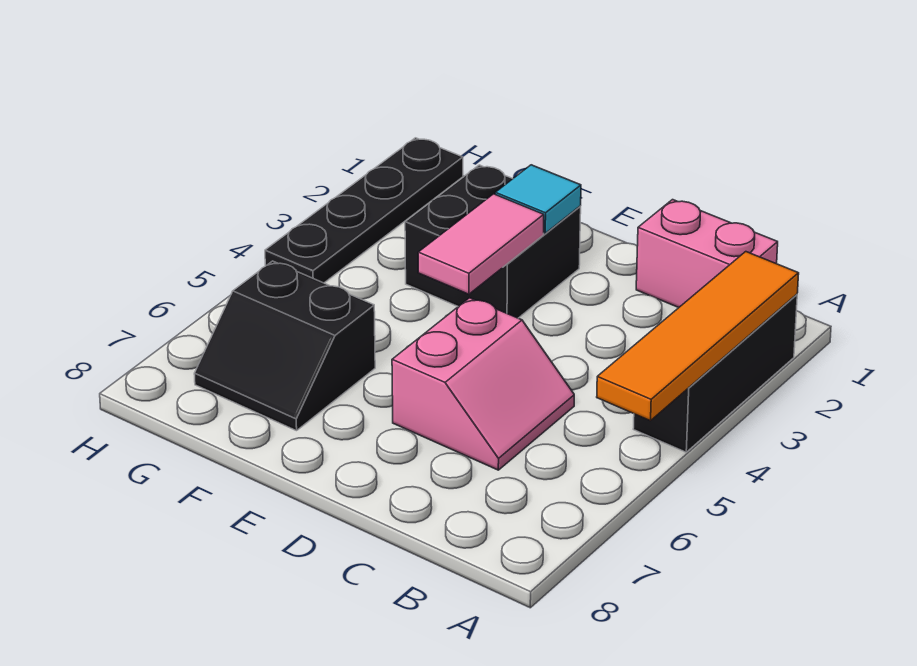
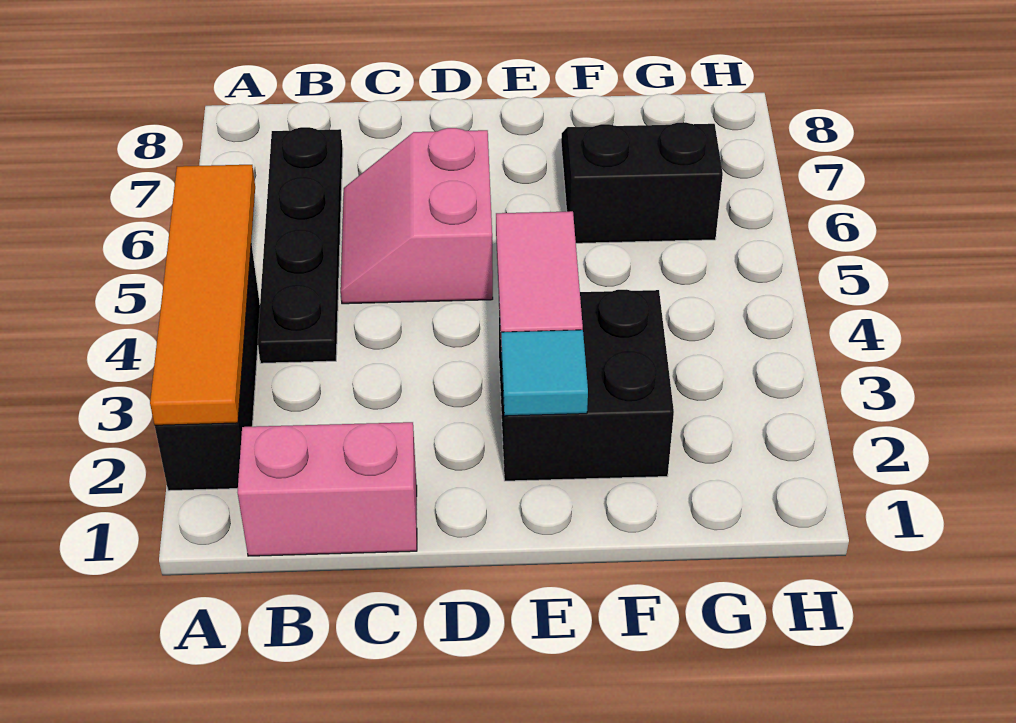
black 1x4 plate [265,138,463,283] -> black 1x4 plate moved to [258,127,343,363]

